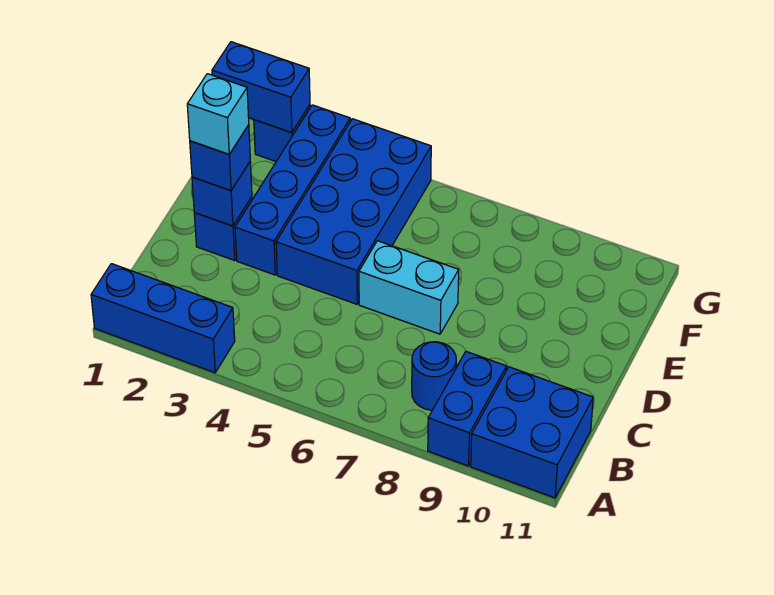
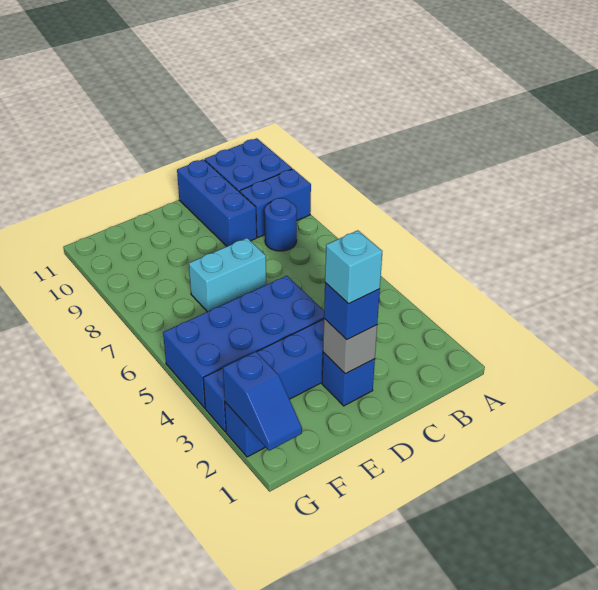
blue 1x3 brick [91,264,235,373] -> blue 1x3 brick moved to [177,159,257,246]
blue 1x1 brick [192,162,252,226] -> grey 1x1 brick [323,319,377,374]
cyan 1x2 brick [359,241,459,334] -> cyan 1x2 brick turned to [189,238,266,312]
blue 1x2 brick [212,42,310,133] -> blue 1x2 slope [223,352,302,451]

